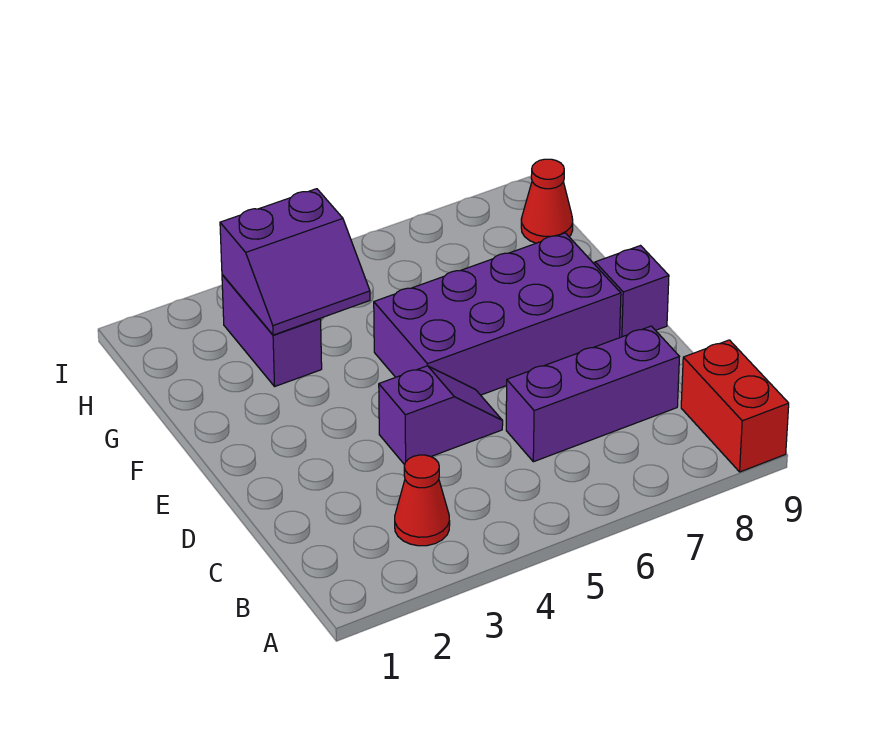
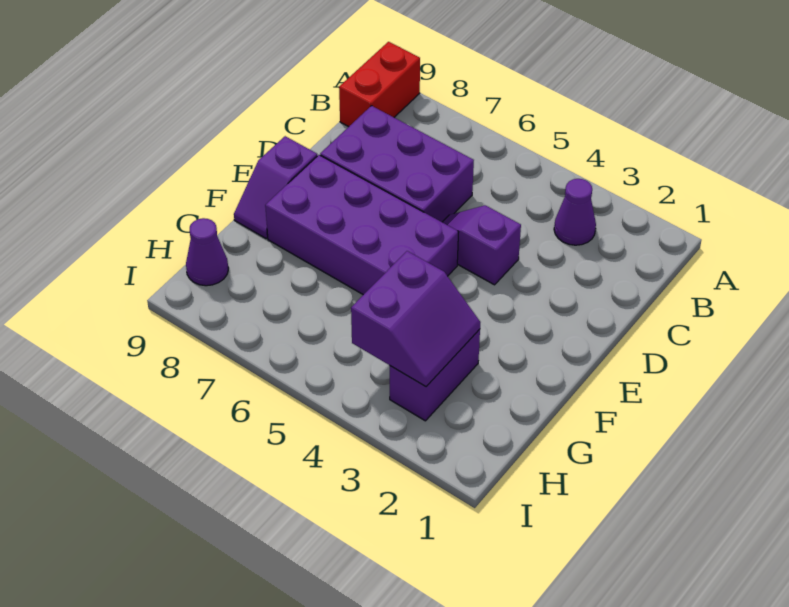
red 1x1 cone [395,455,450,546] -> purple 1x1 cone [554,179,596,245]
purple 1x3 brick [506,326,679,462] -> purple 2x3 brick [320,106,474,222]
purple 2x2 slope [220,189,370,335] -> purple 2x2 slope turned to [351,251,480,387]
red 1x1 cone [521,159,573,243] -> purple 1x1 cone [186,218,228,286]

